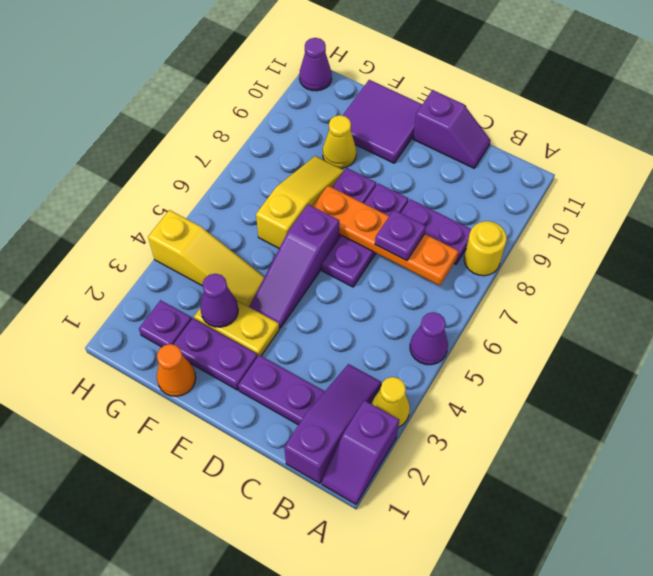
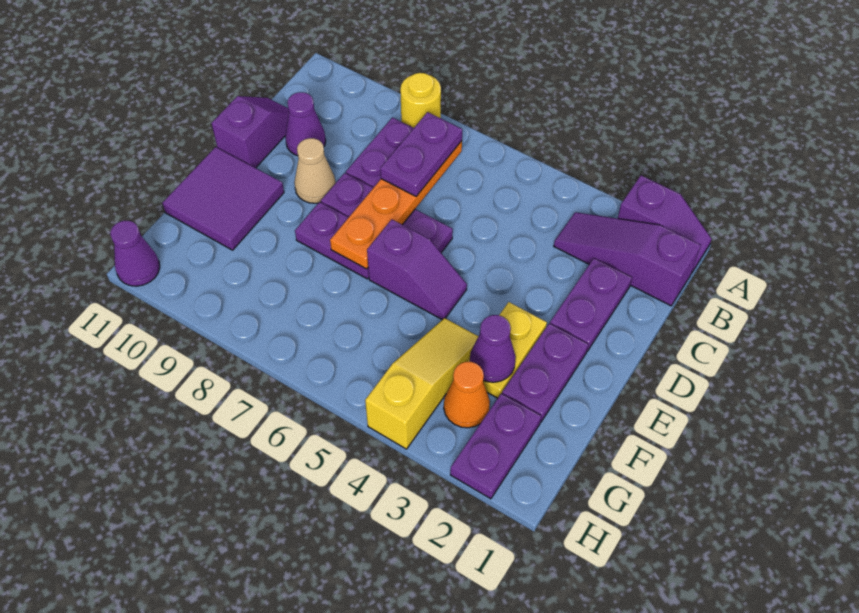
yellow 1x1 cone [372,377,410,427] -> none
purple 1x1 cone [410,312,448,365] -> purple 1x1 cone moved to [285,92,326,156]
purple 1x1 plate [375,210,426,261] -> purple 1x2 plate [380,112,462,196]
none -> tan 1x1 cone [294,138,336,203]
purple 1x3 slope [249,204,339,328] -> purple 1x2 slope [367,219,467,320]
orange 1x1 cone [157,344,196,396] -> orange 1x1 cone moved to [444,362,490,428]
yellow 1x3 slope [256,156,344,248] -> none
yellow 1x1 cone [323,115,356,168] -> none
purple 1x1 plate [139,300,192,347] -> purple 1x2 plate [450,394,541,499]

